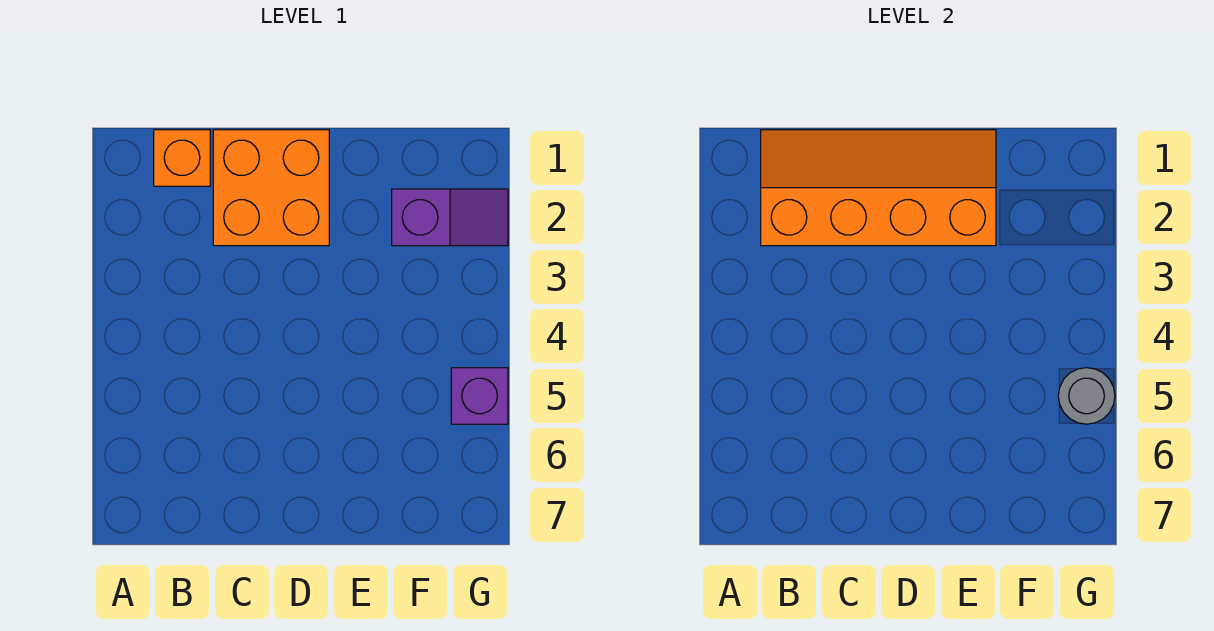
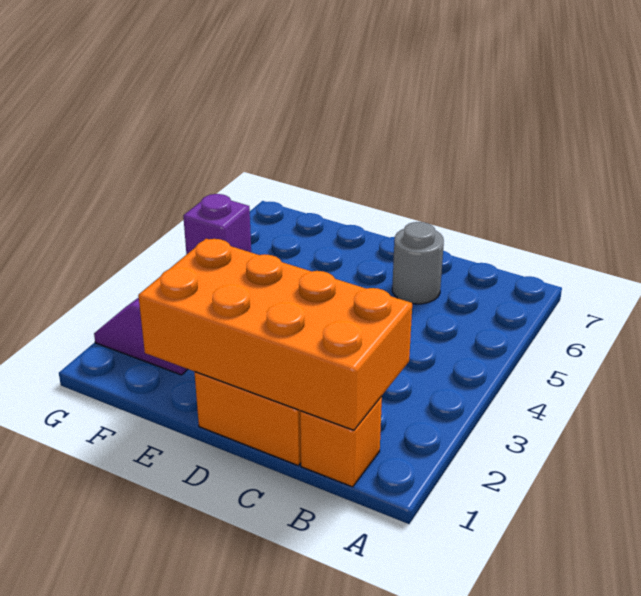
orange 2x4 slope [761,130,996,246] -> orange 2x4 brick [138,239,412,430]
grey 1x1 round brick [1058,368,1115,424] -> grey 1x1 round brick moved to [392,222,444,304]

